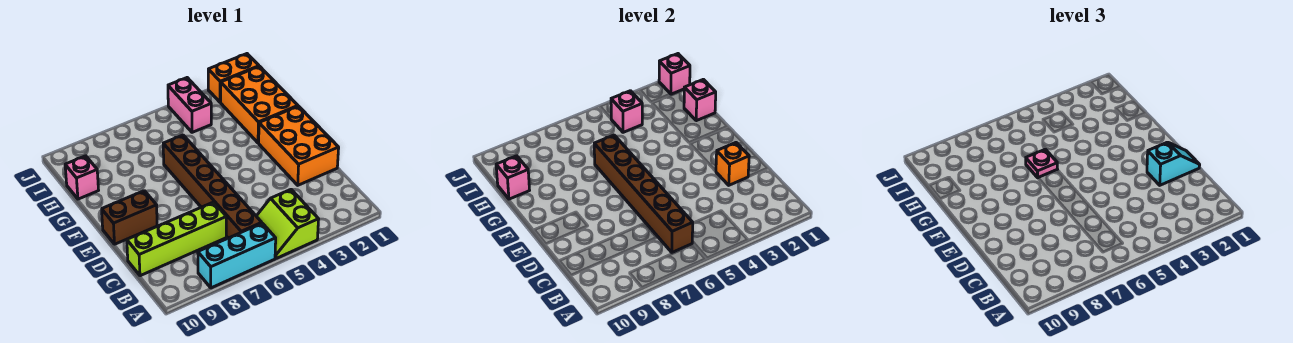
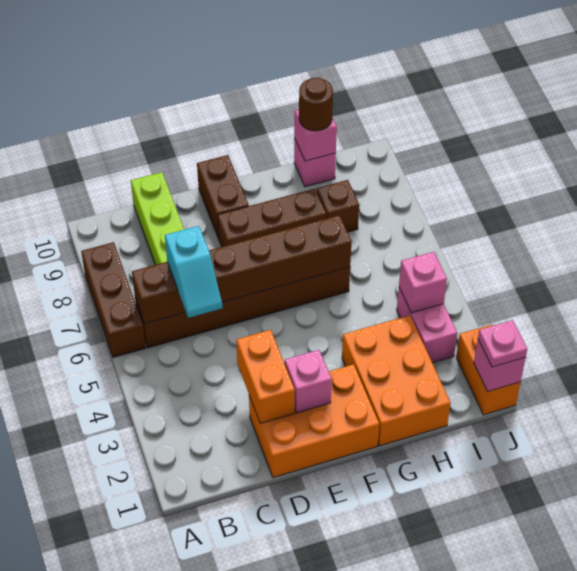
lime 2x2 slope [257,190,319,258] -> none
cyan 1x3 brick [198,223,276,288] -> brown 1x3 brick [81,242,146,357]
cyan 1x2 slope [1147,142,1200,185] -> cyan 1x2 slope moved to [165,226,223,318]
orange 1x1 brick [716,143,749,185] -> orange 1x2 brick [236,330,295,423]
none -> brown 1x3 brick [217,189,326,247]
orange 2x3 brick [221,66,298,143] -> orange 2x3 brick turned to [342,315,451,446]
pink 1x1 plate [1026,149,1058,178] -> pink 1x1 plate moved to [478,320,527,367]
pink 1x1 brick [684,79,716,121] -> pink 1x1 brick moved to [285,350,332,413]
none -> brown 1x1 brick [317,180,359,232]
none -> brown 1x1 round brick [299,78,333,131]
pink 1x2 brick [168,78,211,132] -> pink 1x2 brick turned to [397,288,457,363]

